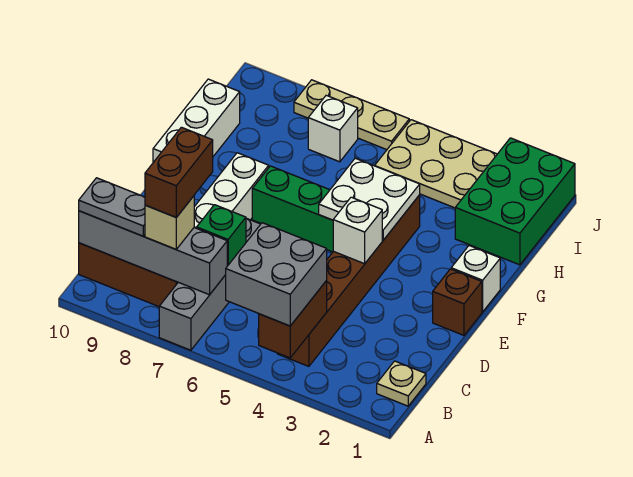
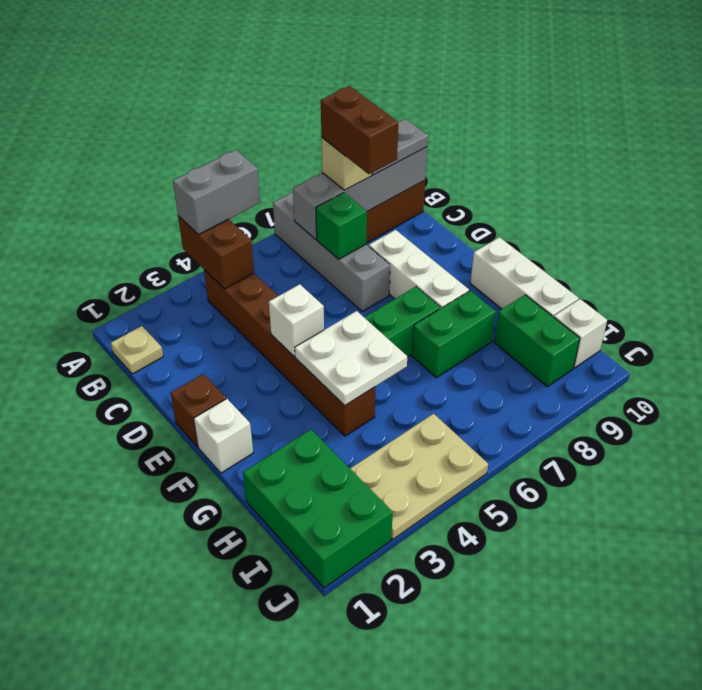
grey 2x2 brick [226,223,327,326] -> grey 1x2 brick [173,150,260,235]
none -> green 1x2 brick [412,291,496,377]
none -> green 1x2 brick [494,295,580,386]
white 1x1 brick [308,95,358,162] -> white 1x1 brick moved to [554,299,607,368]
tan 1x3 plate [294,80,409,150] -> none

